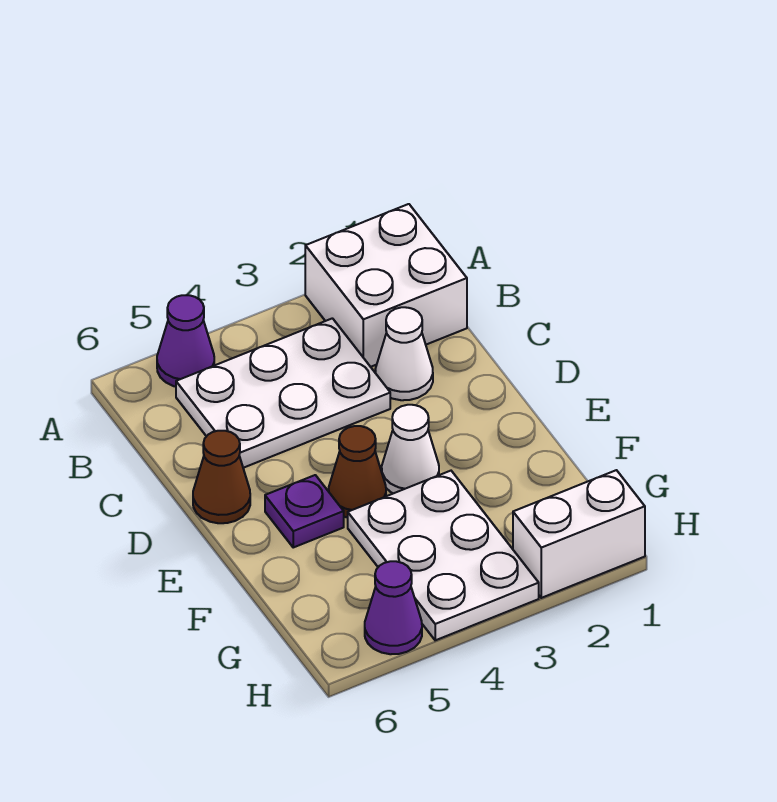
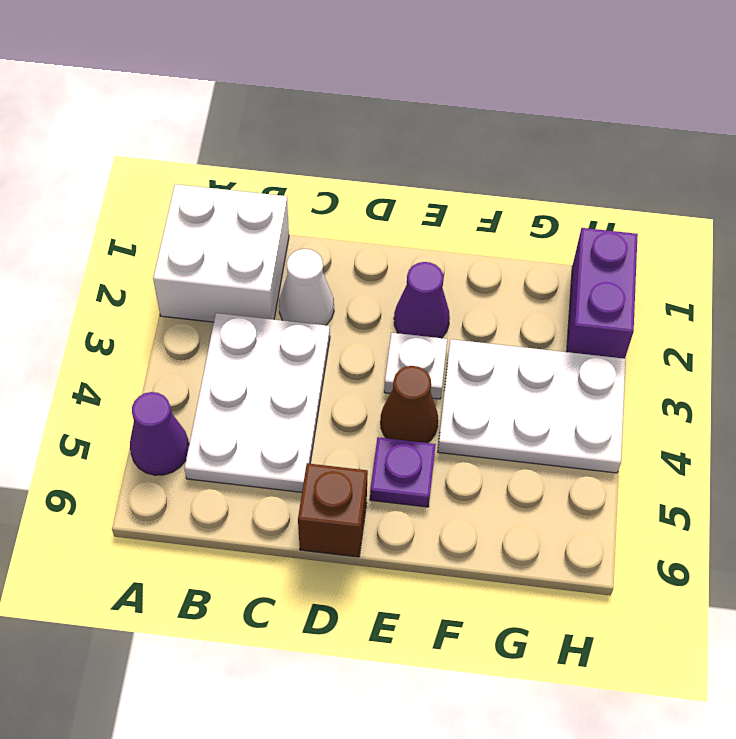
brown 1x1 cone [193,431,250,523] -> brown 1x1 brick [298,463,368,557]
white 1x1 cone [382,405,439,493] -> white 1x1 plate [384,333,447,399]
white 1x2 brick [513,470,645,598] -> purple 1x2 brick [567,228,638,359]
purple 1x1 cone [365,561,422,654] -> purple 1x1 cone moved to [394,262,450,338]

